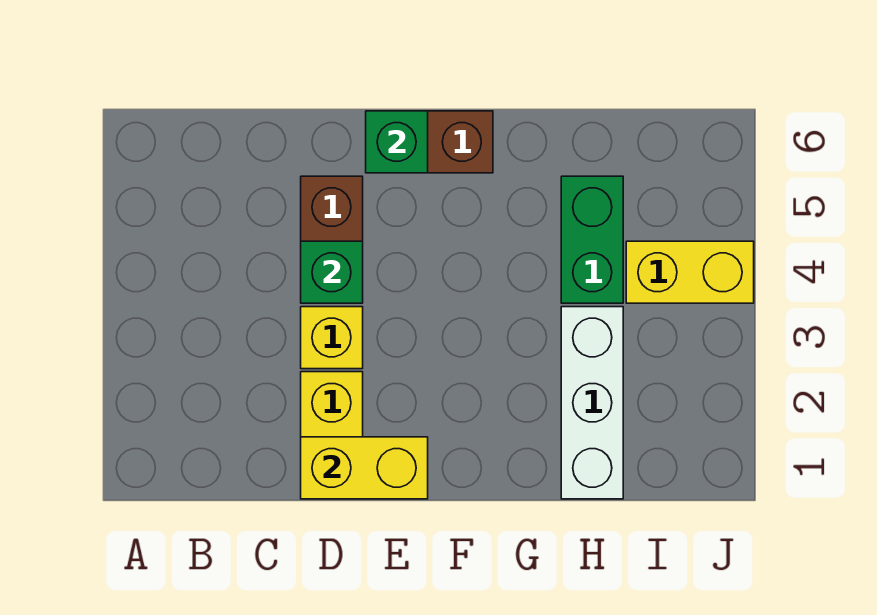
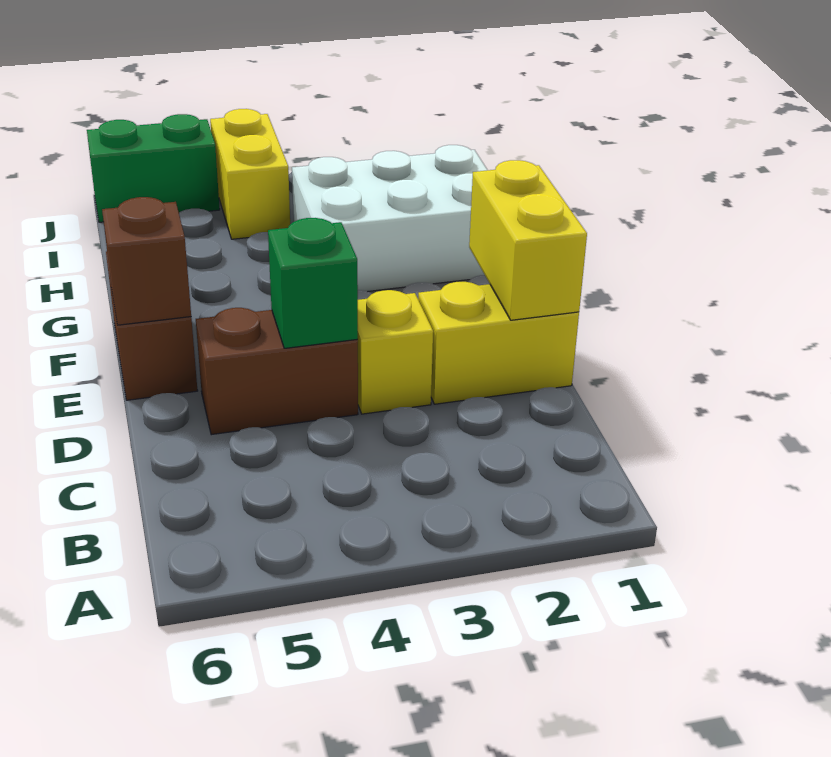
green 1x1 brick [366,111,428,173] -> brown 1x1 brick [102,197,191,325]
white 1x3 brick [561,307,623,499] -> white 2x3 brick [292,145,487,292]
green 1x2 brick [561,176,623,303] -> green 1x2 brick moved to [87,114,220,222]

